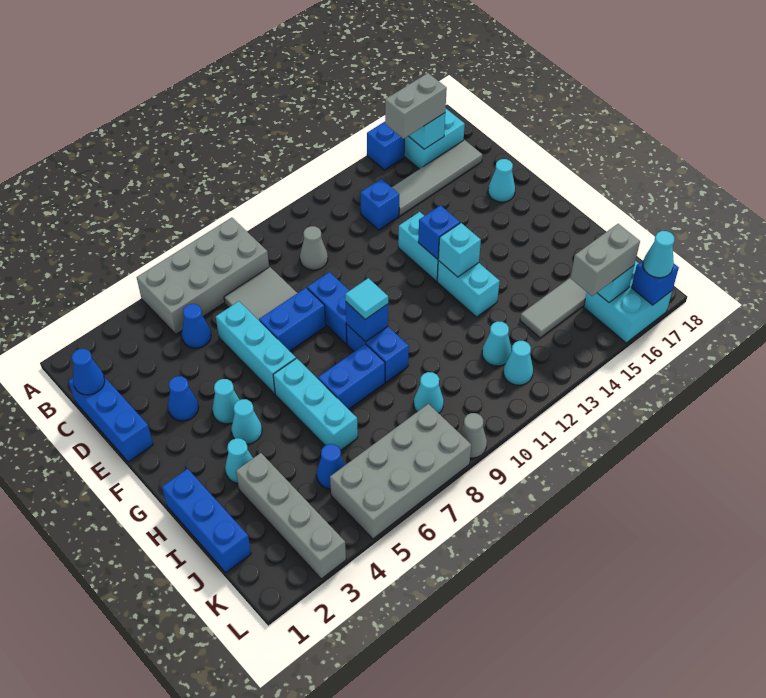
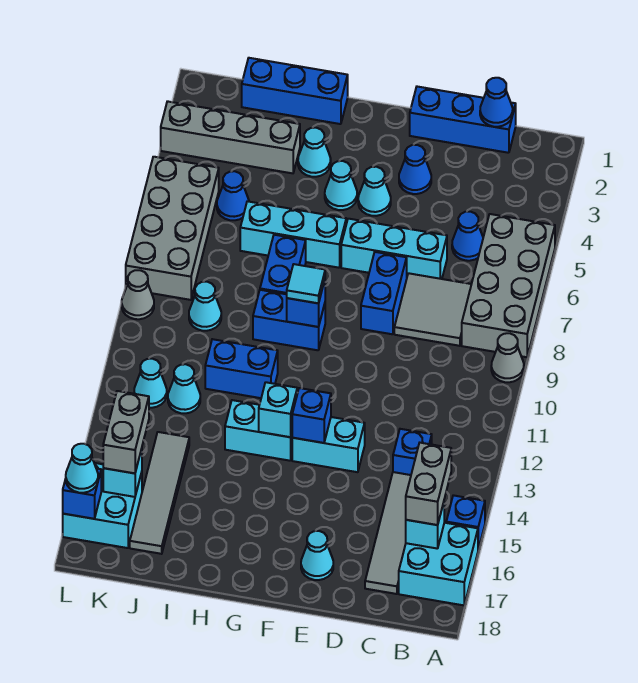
grey 1x1 cone [300,226,328,270] -> grey 1x1 cone moved to [491,333,524,382]
blue 1x2 brick [307,272,349,344] -> blue 1x2 brick moved to [205,339,278,398]

